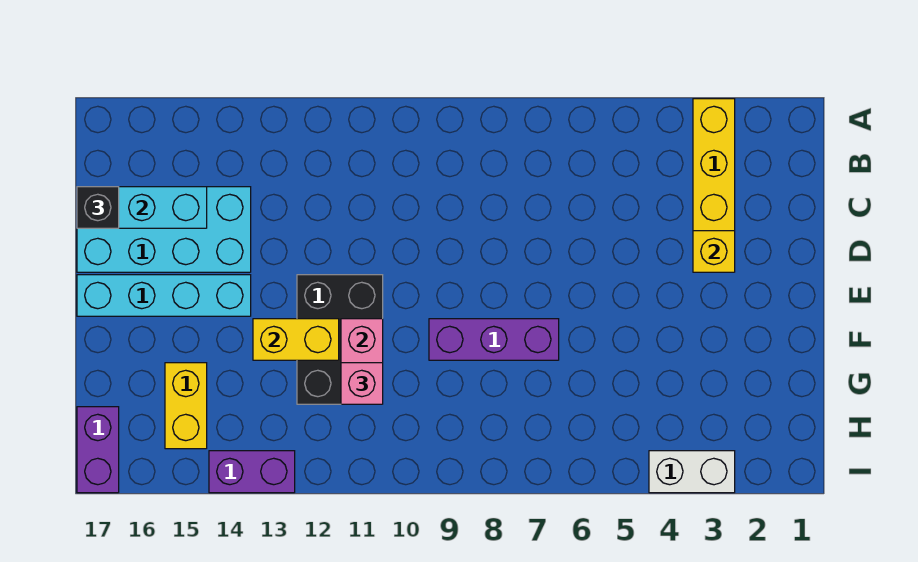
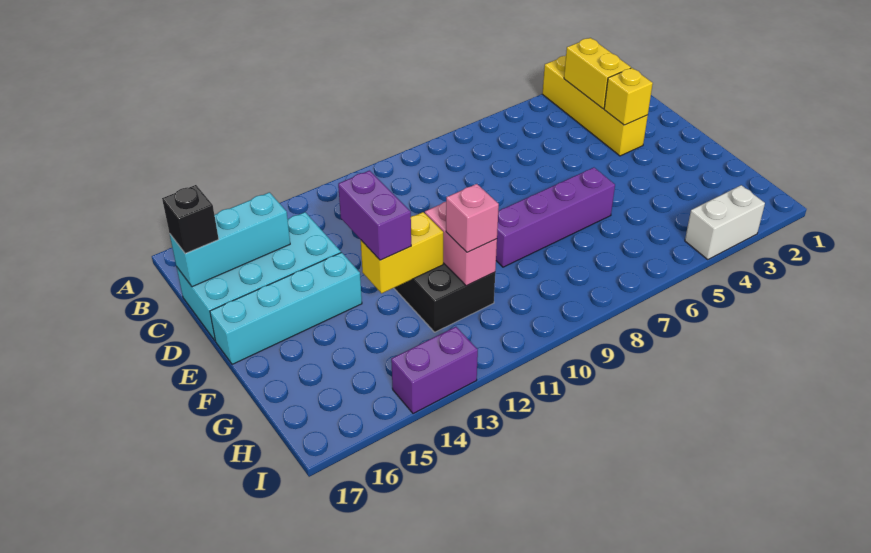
purple 1x3 brick [429,319,559,360] -> purple 1x4 brick [496,168,615,267]
yellow 1x2 brick [165,363,207,449] -> yellow 1x2 brick moved to [564,38,631,109]
purple 1x2 brick [77,407,119,493] -> purple 1x2 brick moved to [338,171,411,260]

